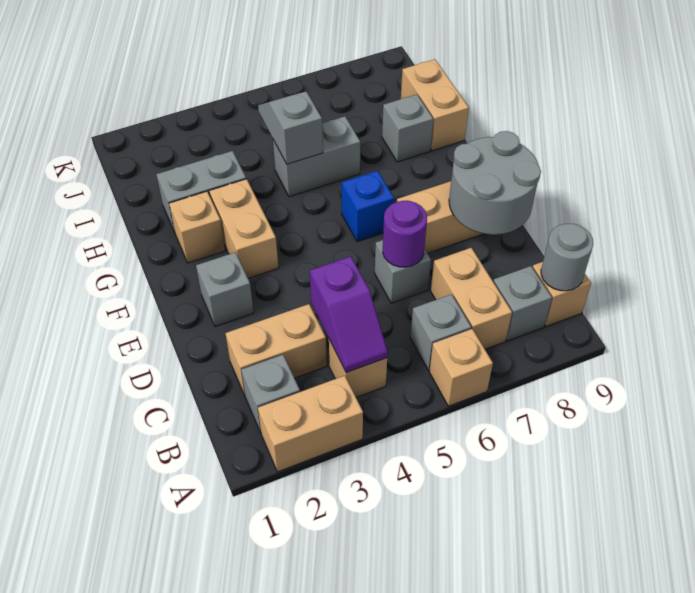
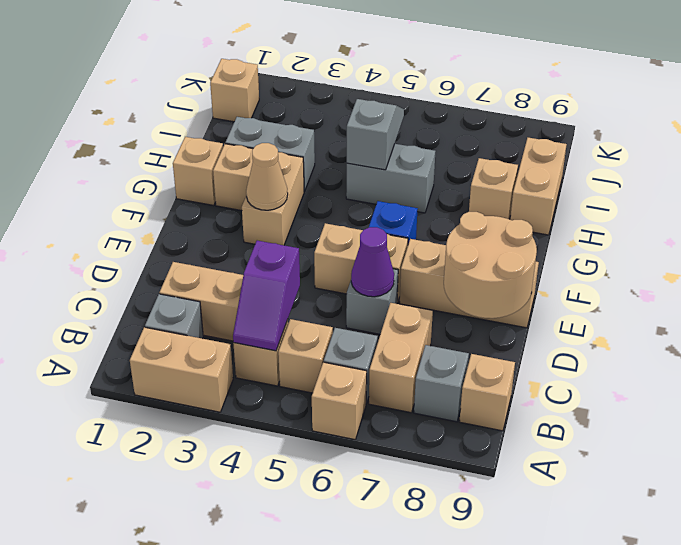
none -> tan 1x1 brick [278,319,333,393]
grey 1x1 round brick [541,224,593,291] -> none
purple 1x1 round brick [383,201,427,267] -> purple 1x1 cone [351,227,394,297]
grey 2x2 round brick [449,131,541,235] -> tan 2x2 round brick [444,212,537,318]
grey 1x1 brick [196,252,254,327] -> none
none -> tan 1x2 brick [314,223,408,303]
none -> tan 1x1 cone [246,143,288,210]
none -> tan 1x1 brick [173,137,223,206]
grey 1x1 brick [382,94,433,162] -> tan 1x1 brick [469,158,518,219]
none -> tan 1x1 brick [210,59,259,122]

